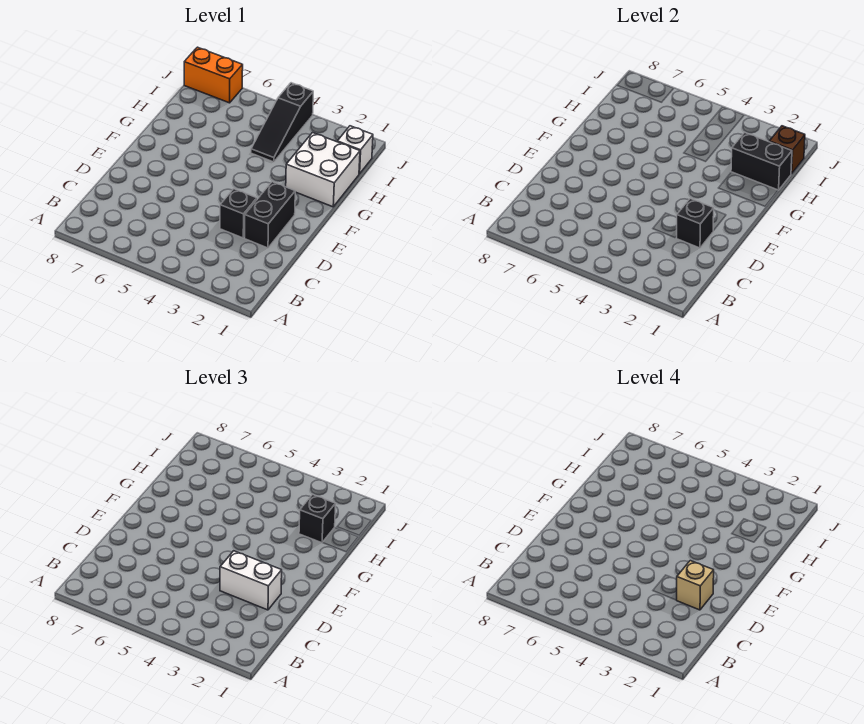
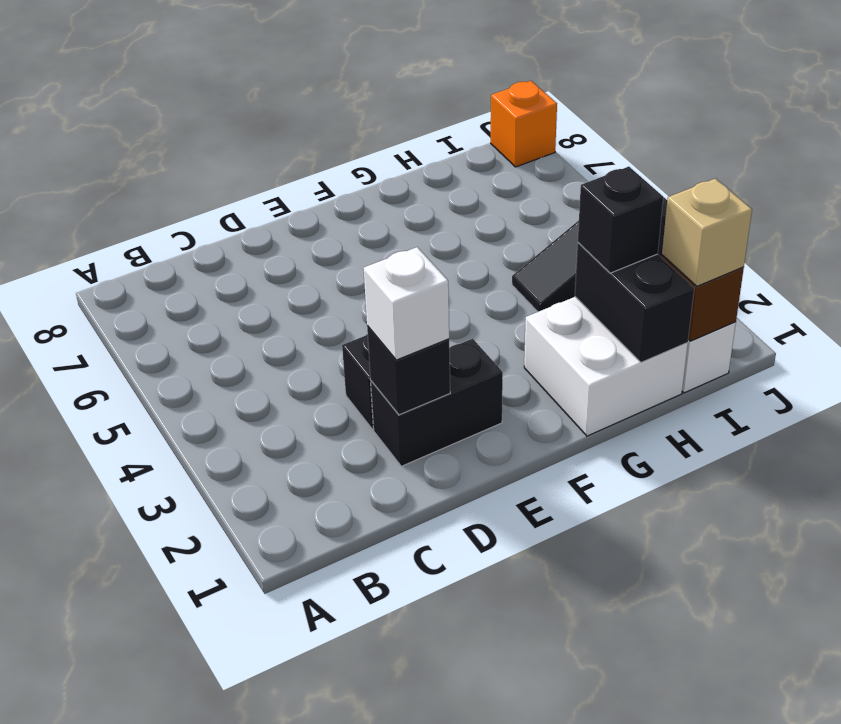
white 1x2 brick [220,551,282,610] -> white 1x1 brick [364,247,449,360]
tan 1x1 brick [676,561,714,610] -> tan 1x1 brick moved to [662,179,752,286]
orange 1x2 brick [184,47,243,103] -> orange 1x1 brick [491,81,557,167]

